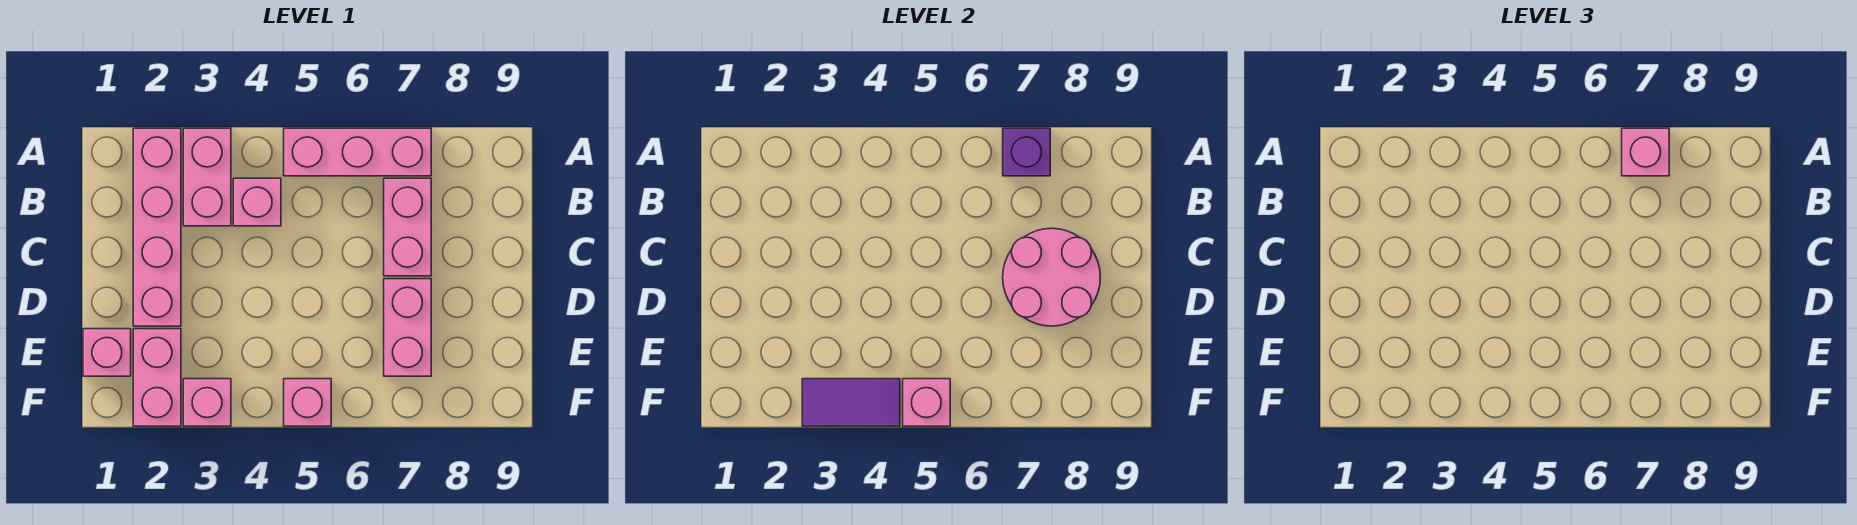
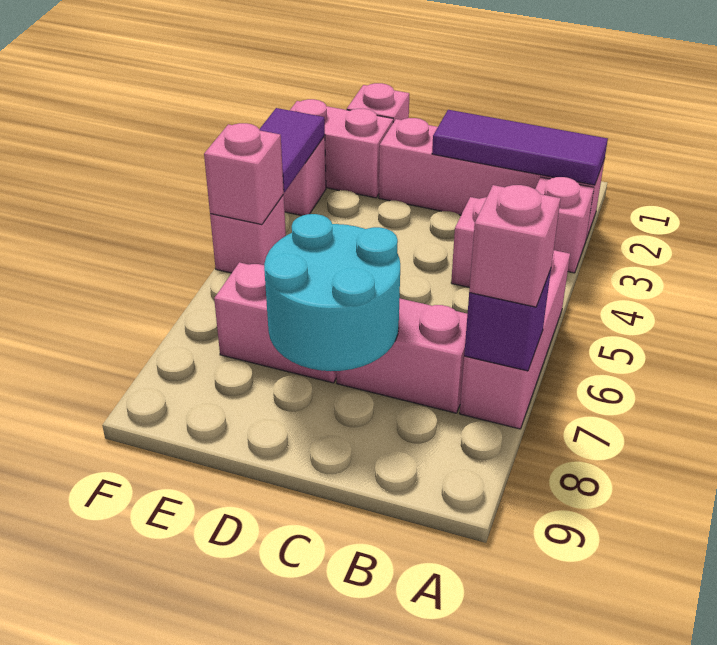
none -> purple 1x3 tile [432,110,608,185]
pink 1x2 brick [183,128,231,226] -> pink 1x1 brick [535,177,594,273]
pink 2x2 round brick [1003,228,1100,326] -> cyan 2x2 round brick [264,214,400,371]

